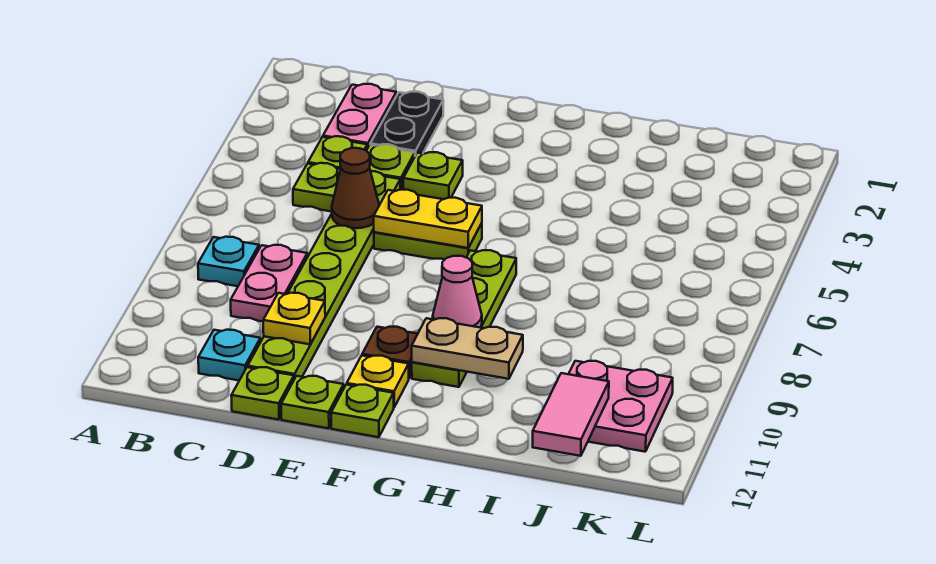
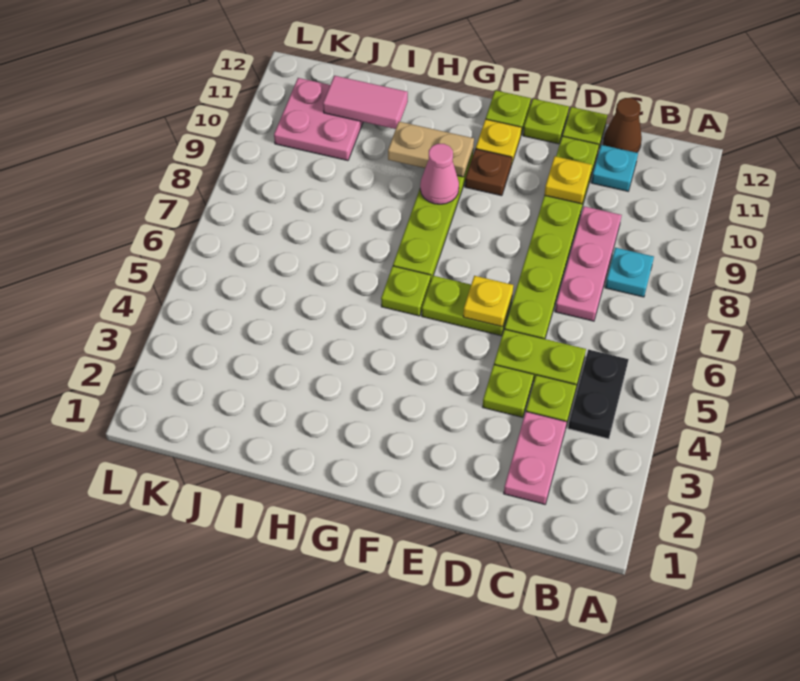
pink 1x2 plate [231,245,307,322] -> pink 1x3 plate [555,206,622,321]
black 1x2 plate [370,92,443,156] -> black 1x2 plate moved to [568,350,629,439]
brown 1x1 cone [332,148,379,228] -> brown 1x1 cone moved to [603,98,642,153]
lime 1x1 plate [403,152,463,199] -> lime 1x1 plate moved to [381,266,431,316]
yellow 1x2 plate [374,190,482,248] -> yellow 1x1 plate [463,276,513,327]
pink 1x2 tile [533,373,609,456] -> pink 1x2 tile turned to [323,76,408,129]

